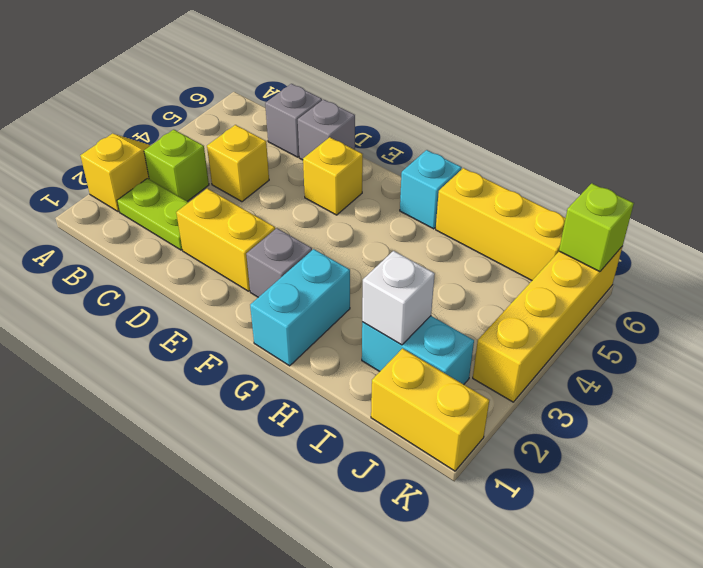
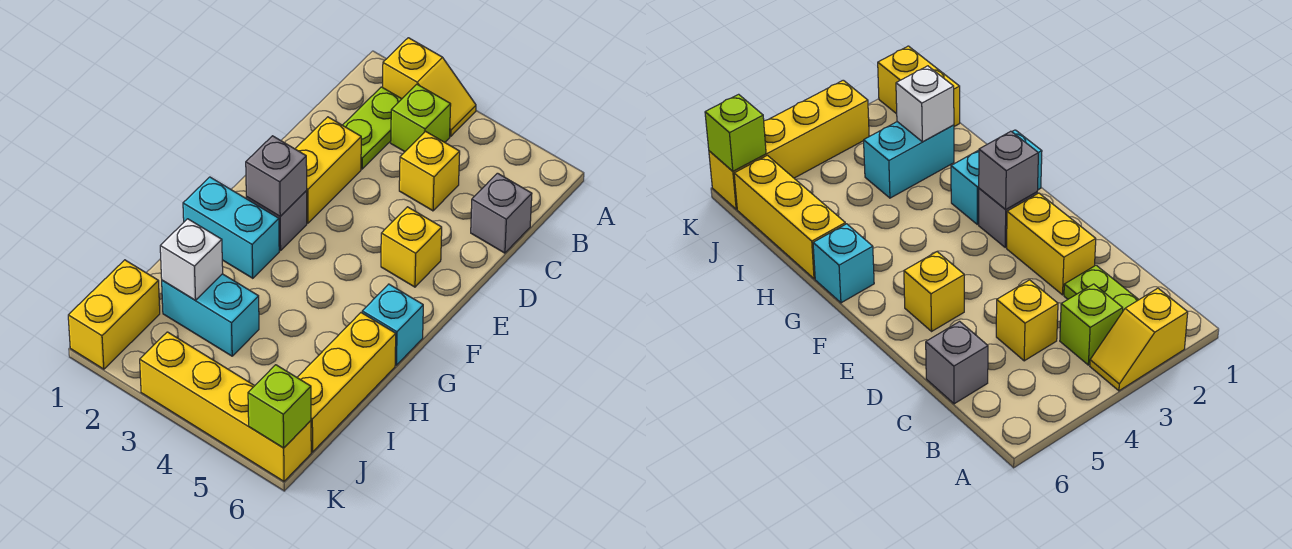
grey 1x1 brick [298,100,355,160] -> grey 1x1 brick moved to [246,136,307,216]
cyan 1x2 brick [362,316,474,384] -> cyan 1x2 brick turned to [162,274,259,356]

